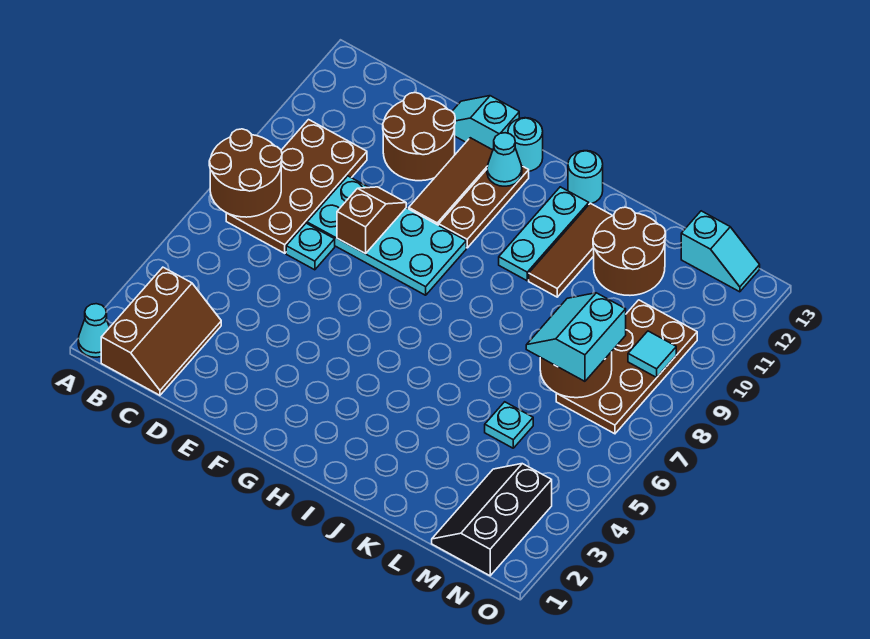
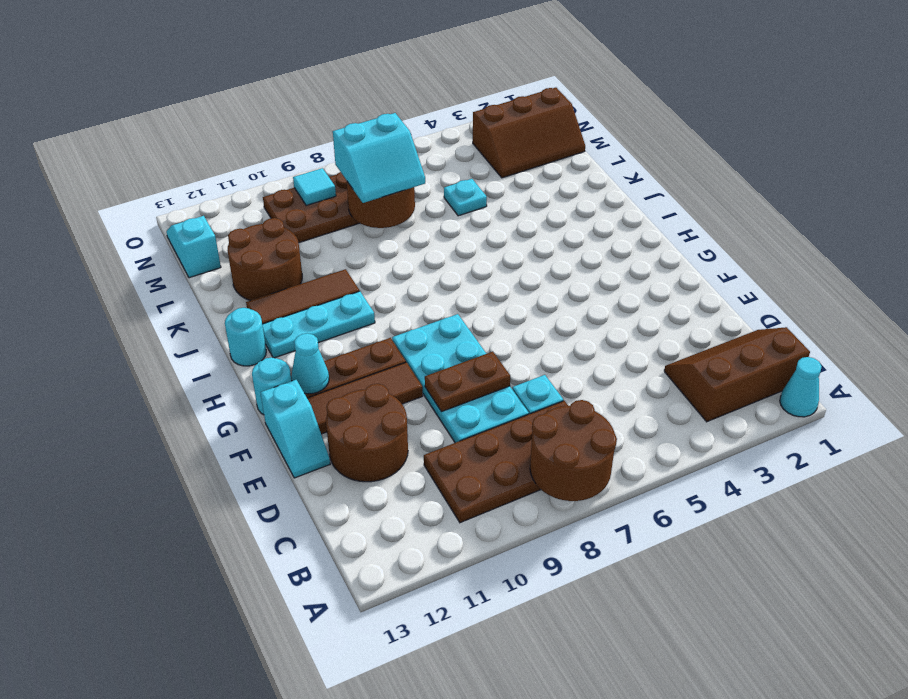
brown 1x2 slope [337,187,406,254] -> brown 1x2 plate [425,352,510,412]
black 2x3 slope [432,464,552,576] -> brown 2x3 slope [473,88,585,178]

